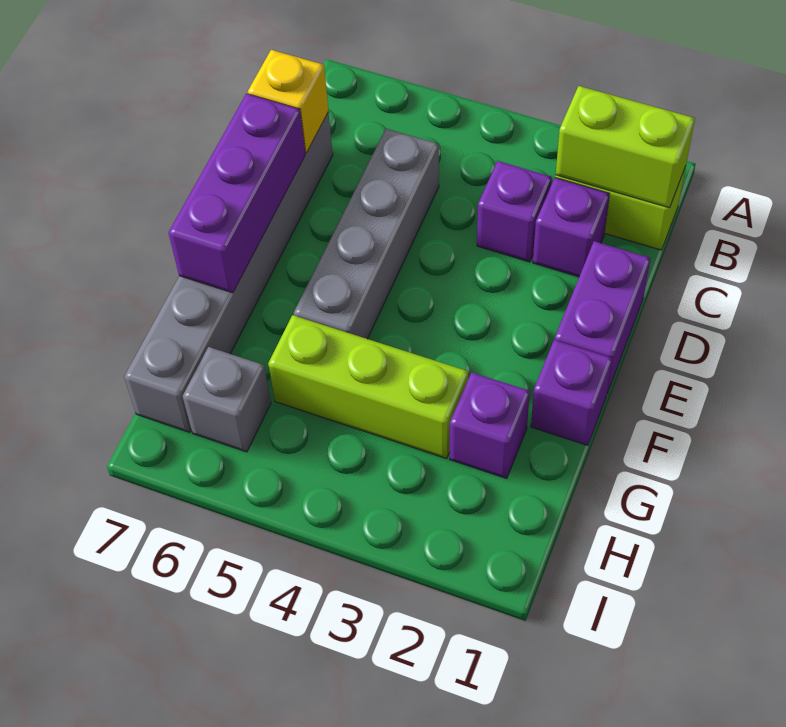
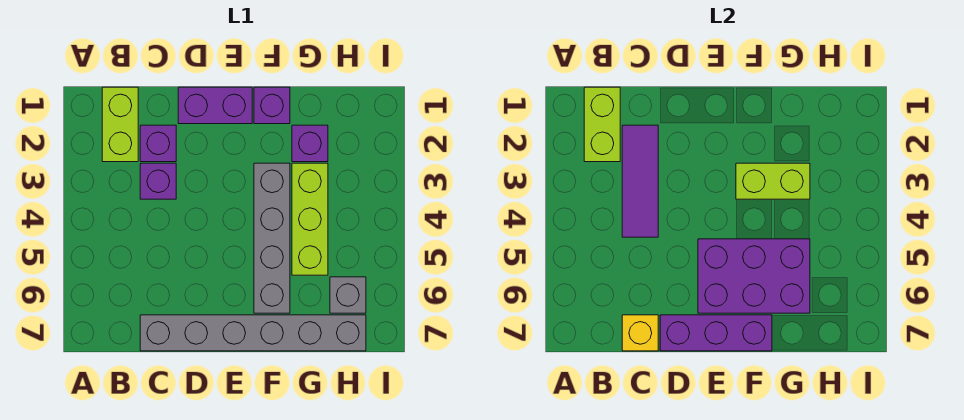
none -> purple 1x3 tile [622,125,658,237]
grey 1x4 brick [294,129,439,339] -> grey 1x4 brick turned to [254,163,290,313]
none -> purple 2x3 brick [698,239,810,313]
none -> lime 1x2 brick [736,163,810,199]

